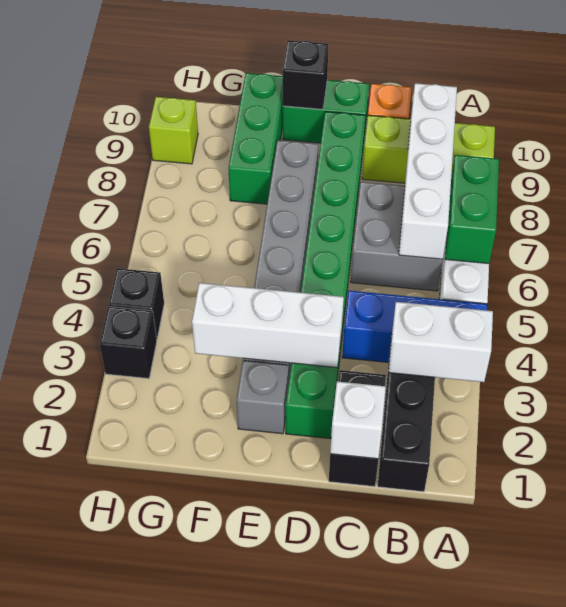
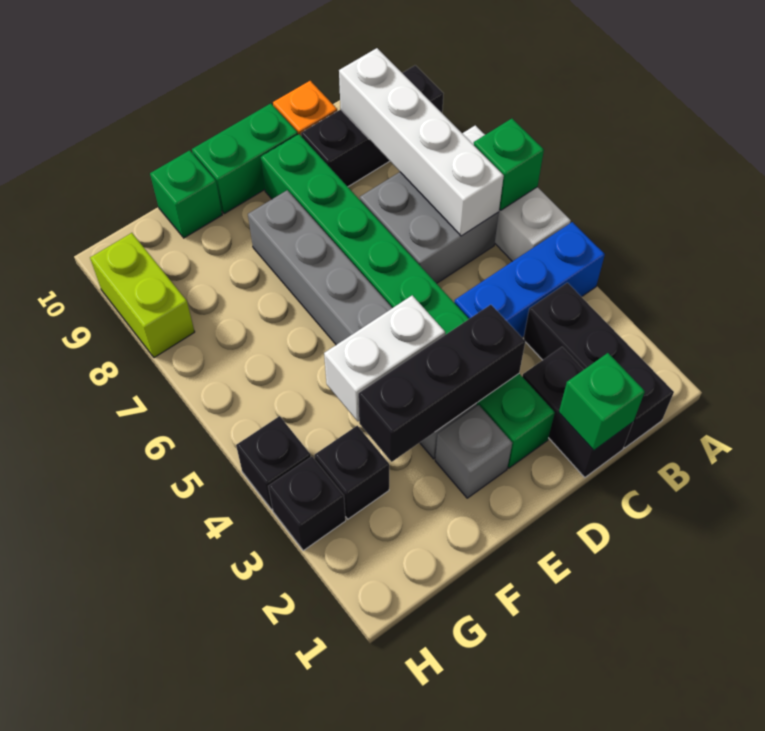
white 1x2 brick [389,302,493,382] -> white 1x2 brick moved to [324,295,445,421]
green 1x2 brick [445,155,499,264] -> green 1x1 brick [474,119,544,210]
lime 1x3 brick [362,115,495,183] -> black 1x3 brick [301,65,443,187]
white 1x1 brick [330,381,386,459] -> green 1x1 brick [559,353,645,450]
white 1x3 brick [192,283,344,368] -> black 1x3 brick [358,305,525,462]
black 1x1 brick [283,40,329,109] -> black 1x1 brick moved to [314,426,389,519]
green 1x3 brick [228,73,283,204] -> green 1x1 brick [150,150,222,238]
lime 1x1 brick [149,97,198,164] -> lime 1x2 brick [90,233,195,358]

